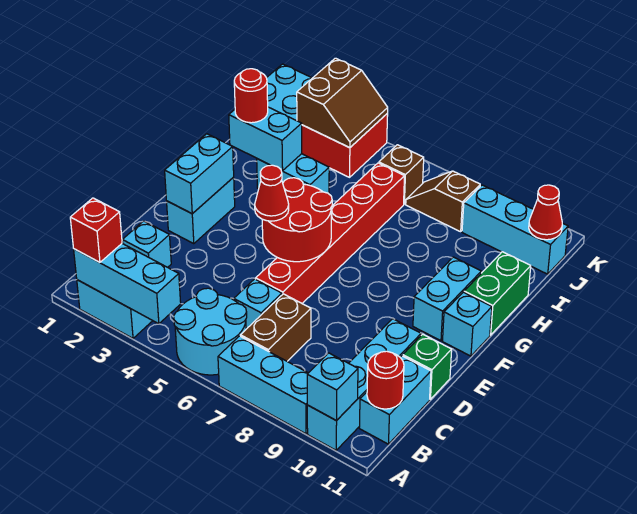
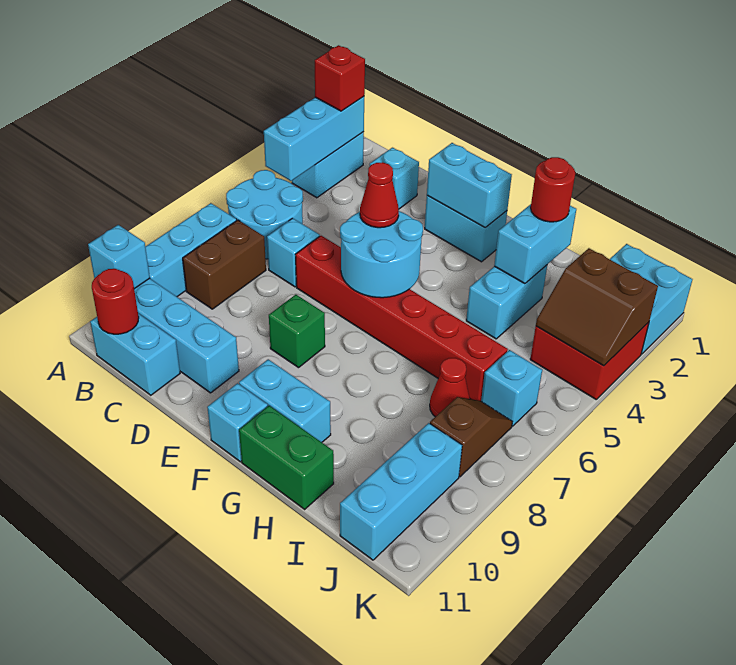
brown 1x2 brick [241,294,311,361] -> brown 1x2 brick turned to [183,220,266,309]
green 1x1 brick [403,334,452,399] -> green 1x1 brick moved to [269,295,325,368]
red 2x2 round brick [262,178,332,262] -> cyan 2x2 round brick [340,211,423,298]
brown 1x1 brick [379,145,424,204] -> cyan 1x1 brick [481,350,542,426]
red 1x1 cone [529,185,562,240] -> red 1x1 cone moved to [430,358,470,417]

